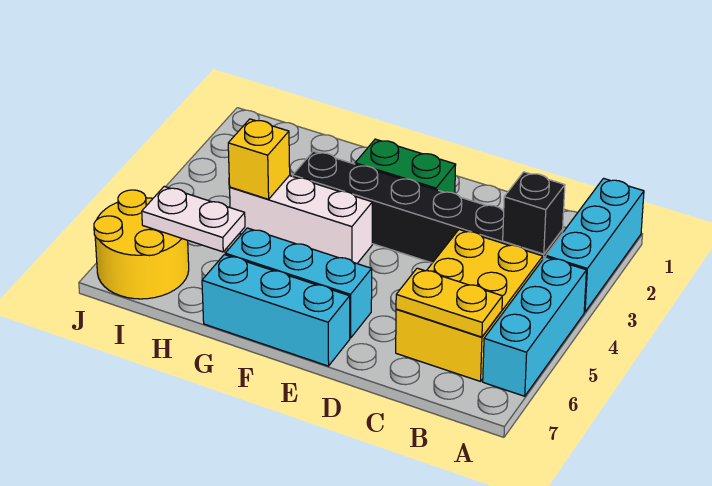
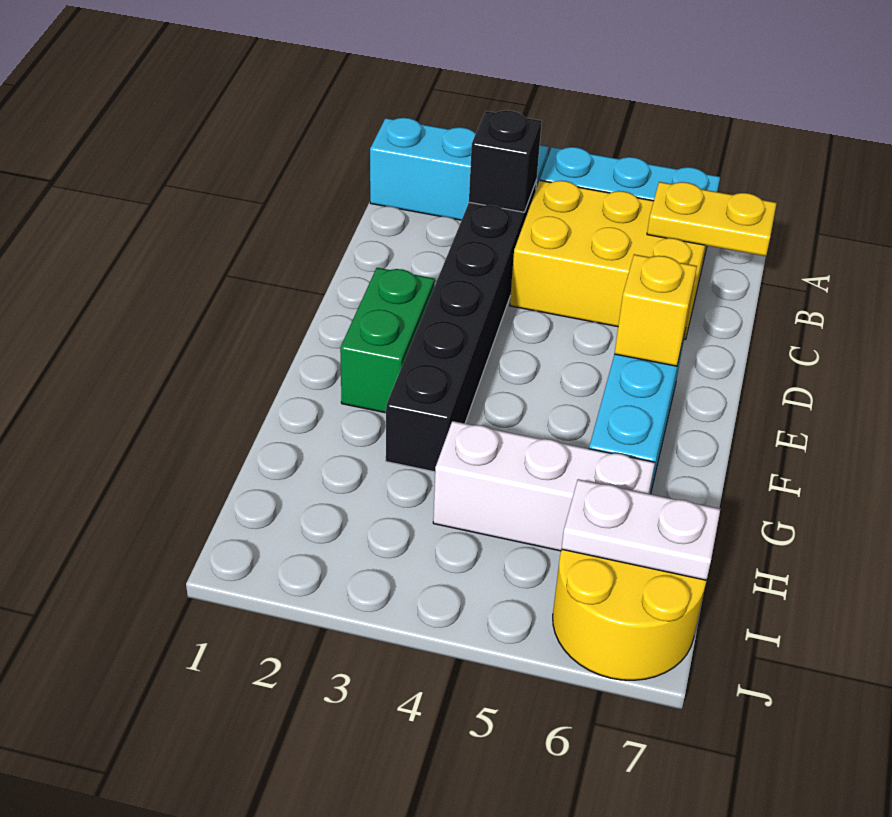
yellow 1x2 plate [396,268,502,337] -> yellow 1x2 plate turned to [647,182,777,256]
cyan 1x3 brick [202,255,350,366] -> none
white 1x3 brick [230,176,372,263] -> white 1x3 brick turned to [433,421,655,551]
yellow 1x1 brick [228,119,290,199] -> yellow 1x1 brick moved to [614,254,697,366]
white 1x2 plate [142,186,245,252] -> white 1x2 plate turned to [561,479,720,580]

